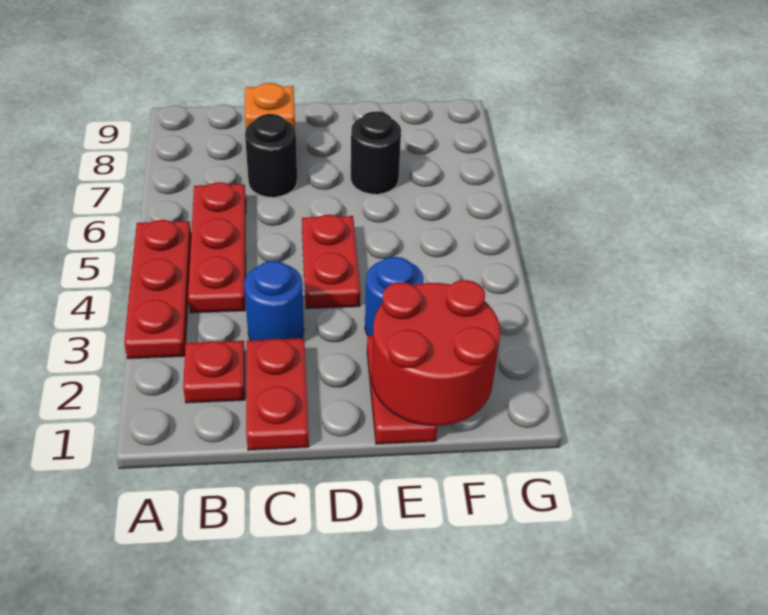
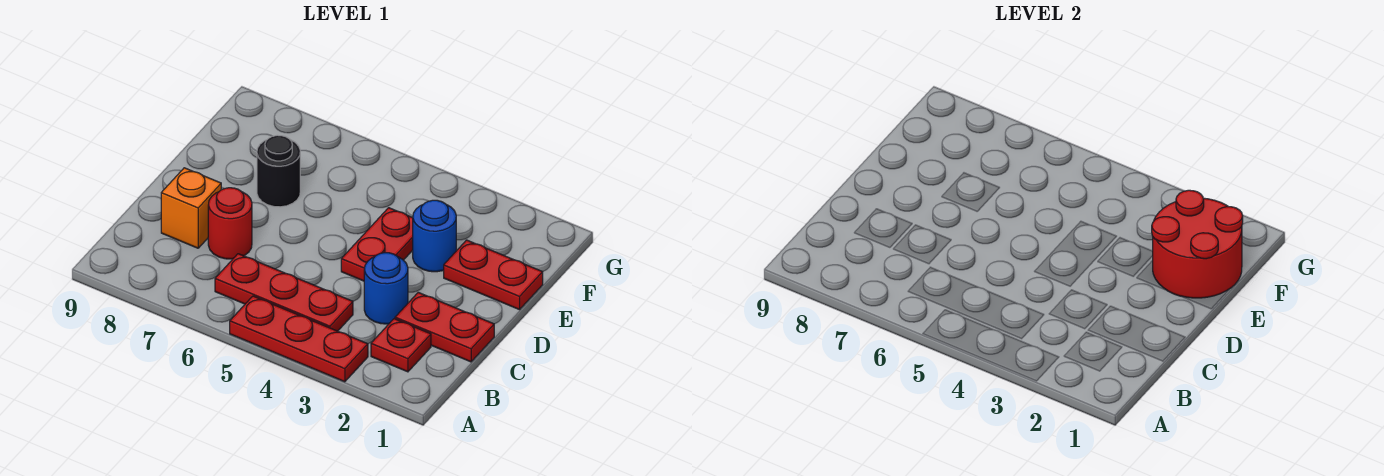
black 1x1 round brick [245,114,297,197] -> red 1x1 round brick [208,188,252,259]
red 1x2 plate [302,215,360,309] -> red 1x2 plate turned to [341,208,413,281]

